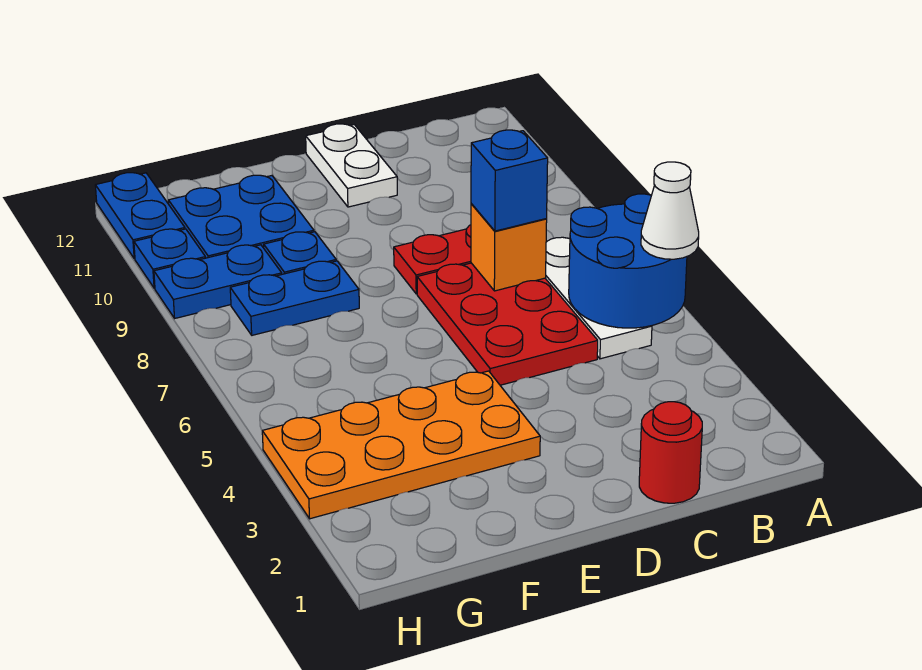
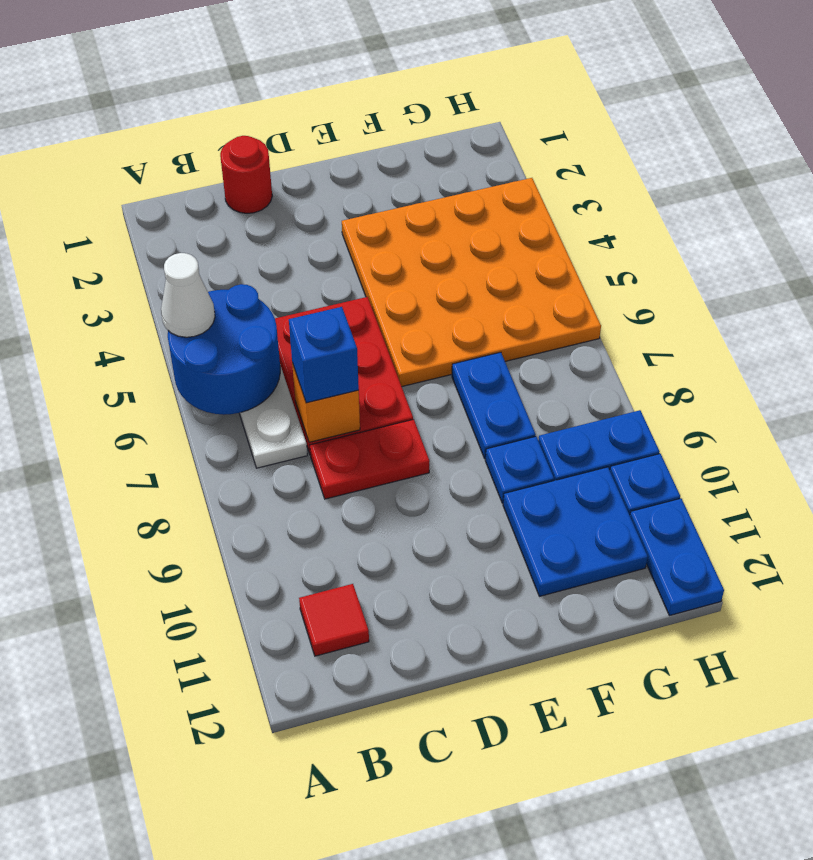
none -> red 1x1 tile [299,584,369,656]
white 1x2 plate [306,124,397,207] -> none
orange 2x4 plate [262,371,540,519] -> orange 4x4 plate [342,178,601,386]
blue 1x2 plate [230,261,359,335] -> blue 1x2 plate turned to [452,352,536,459]

